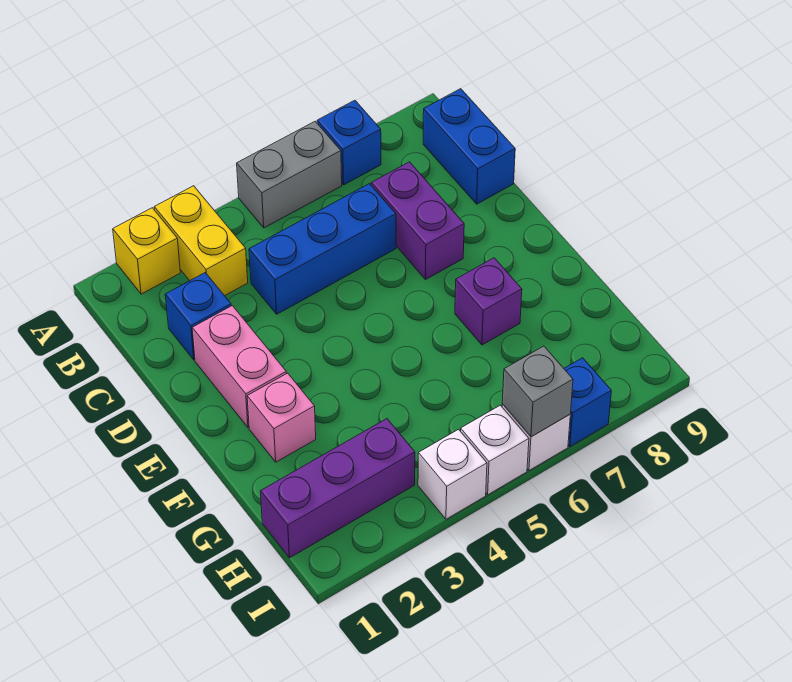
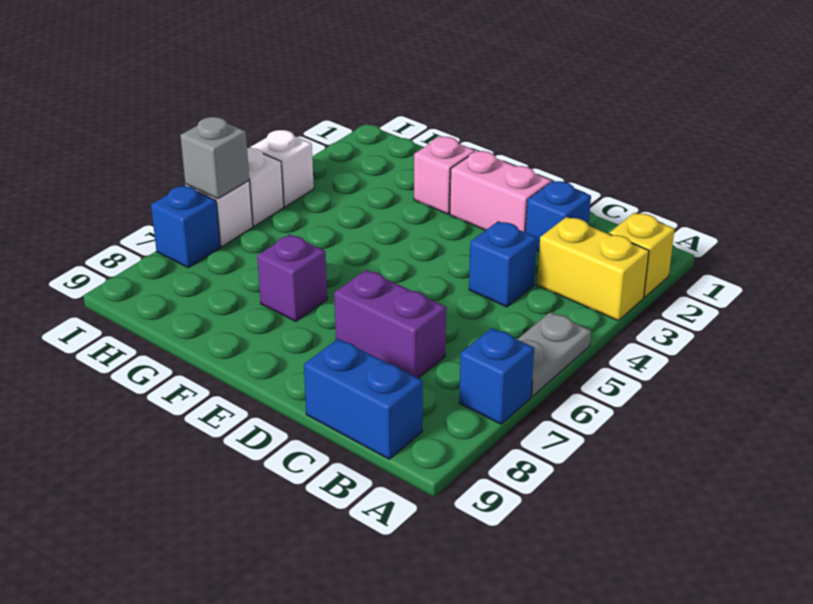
grey 1x2 brick [237,121,342,228] -> grey 1x2 plate [517,312,591,397]
blue 1x3 brick [249,184,396,314] -> blue 1x1 brick [469,221,537,307]
purple 1x3 brick [261,419,415,558] -> none

